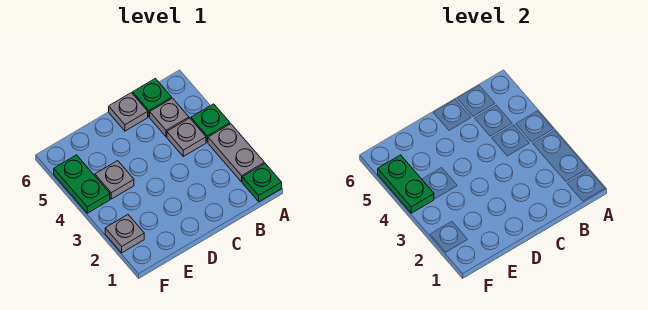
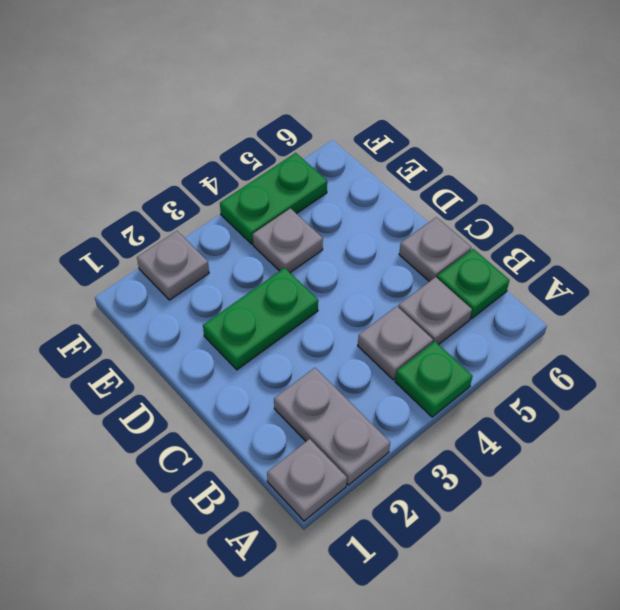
green 1x1 plate [242,164,282,202] -> grey 1x1 plate [267,439,347,521]
grey 1x2 plate [208,124,264,182] -> grey 1x2 plate turned to [274,368,390,485]
green 1x2 plate [378,155,434,213] -> green 1x2 plate moved to [203,268,318,370]

